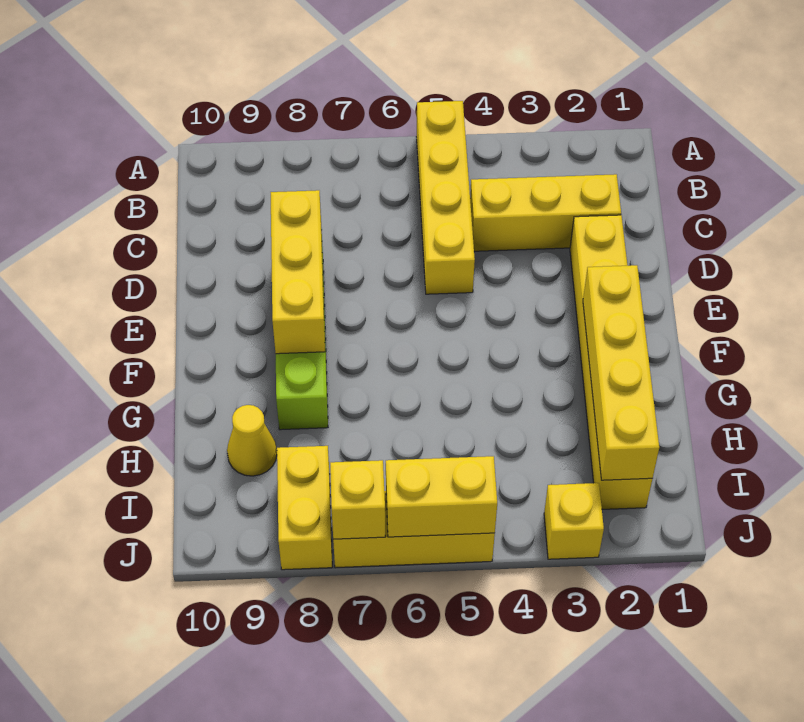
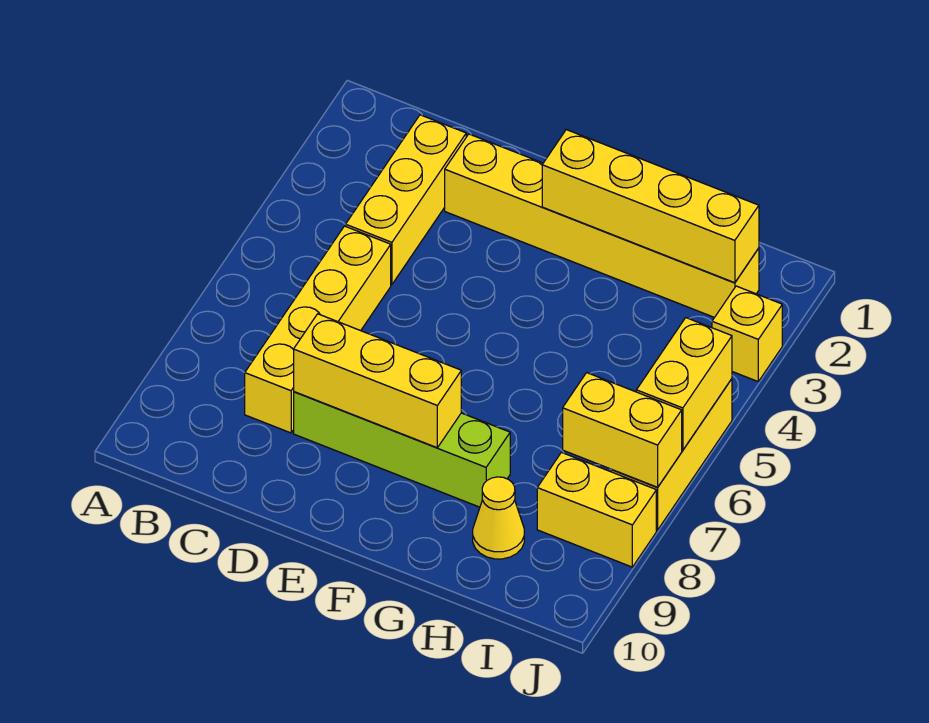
yellow 1x4 brick [416,101,475,294] -> yellow 1x4 brick turned to [245,226,391,433]
yellow 1x1 brick [330,460,385,539] -> yellow 1x2 brick [563,373,682,487]

